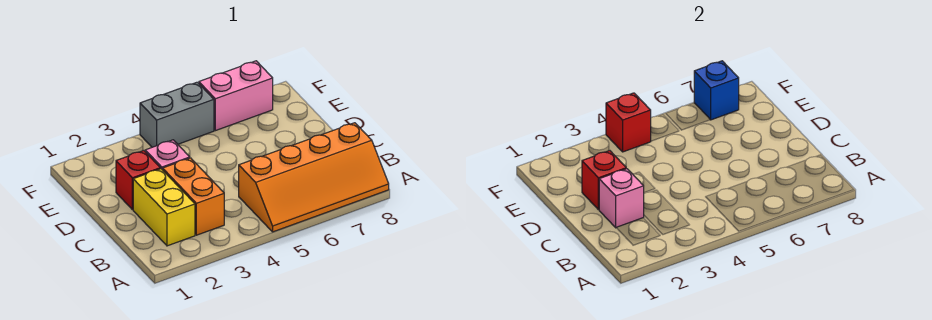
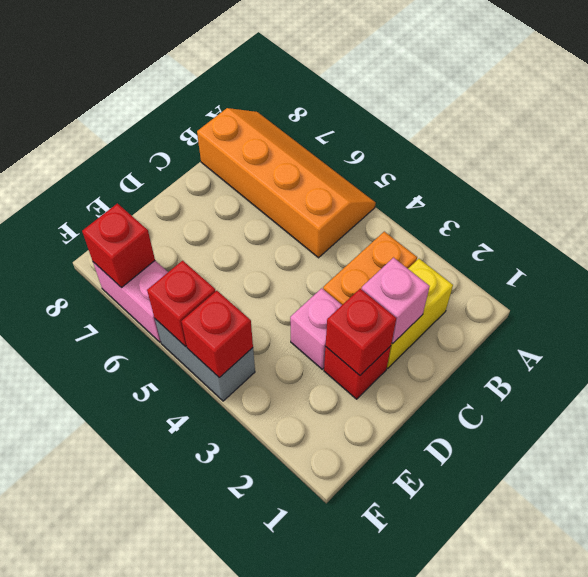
none -> red 1x1 brick [147,261,216,347]
blue 1x1 brick [694,61,739,120] -> red 1x1 brick [82,203,155,288]

